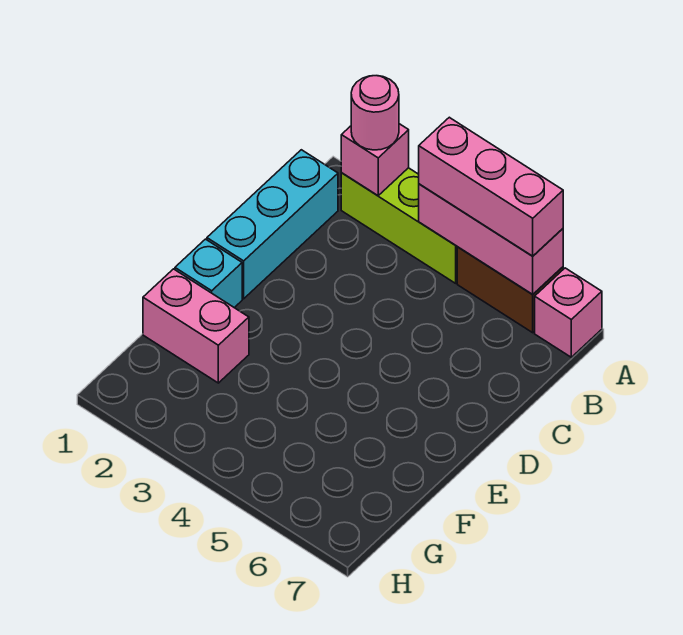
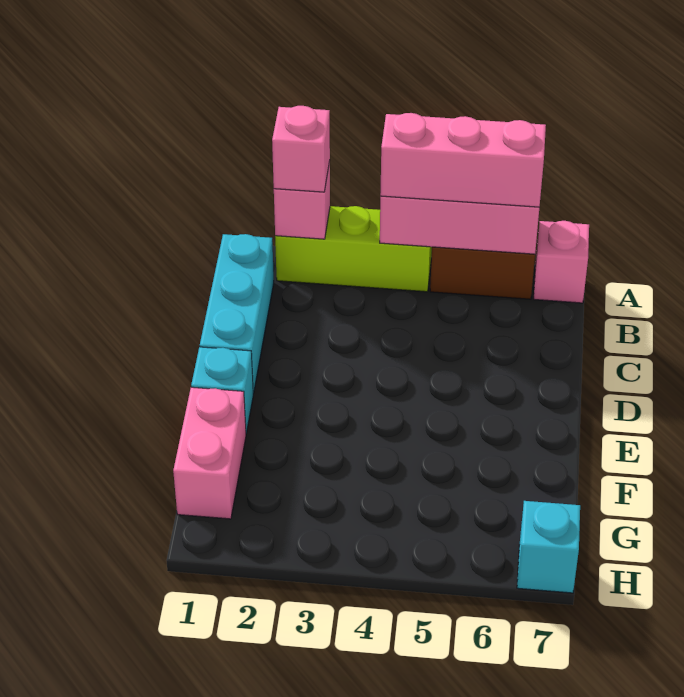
pink 1x1 round brick [351,76,399,150] -> pink 1x1 brick [272,106,330,192]
pink 1x2 brick [143,269,249,383] -> pink 1x2 brick turned to [173,387,246,519]
none -> cyan 1x1 brick [517,501,580,593]

